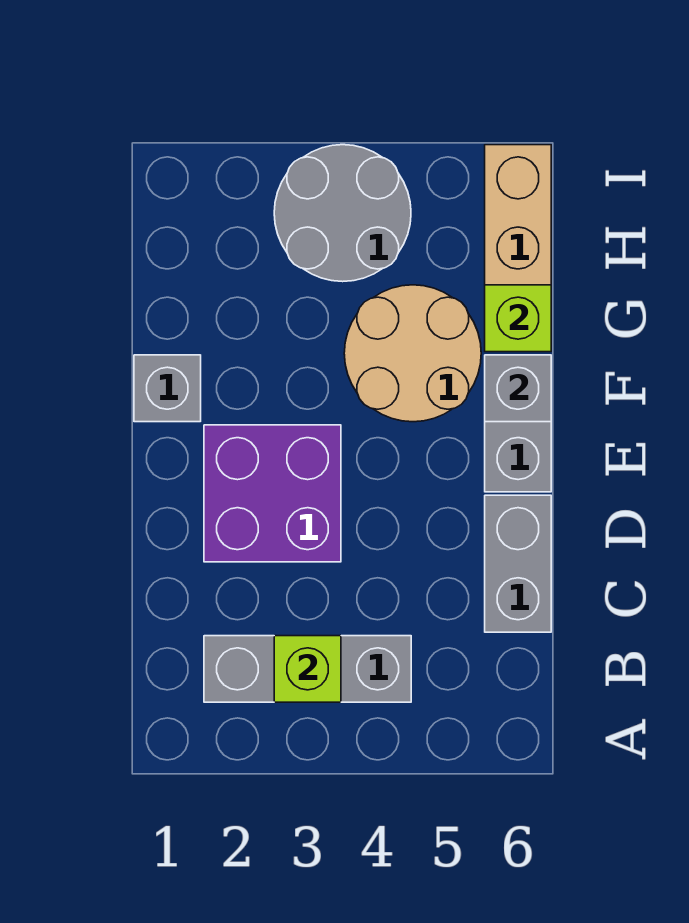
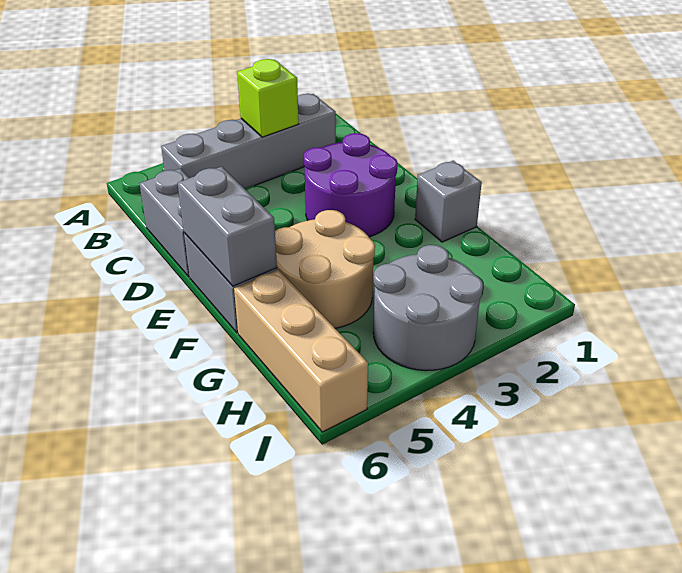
grey 1x3 brick [204,636,411,702] -> grey 1x4 brick [161,94,336,189]
purple 2x2 brick [204,425,341,562] -> purple 2x2 round brick [304,133,397,237]
grey 1x1 brick [485,355,551,422] -> grey 1x2 brick [178,167,277,286]
lime 1x1 brick [485,285,551,352] -> none

